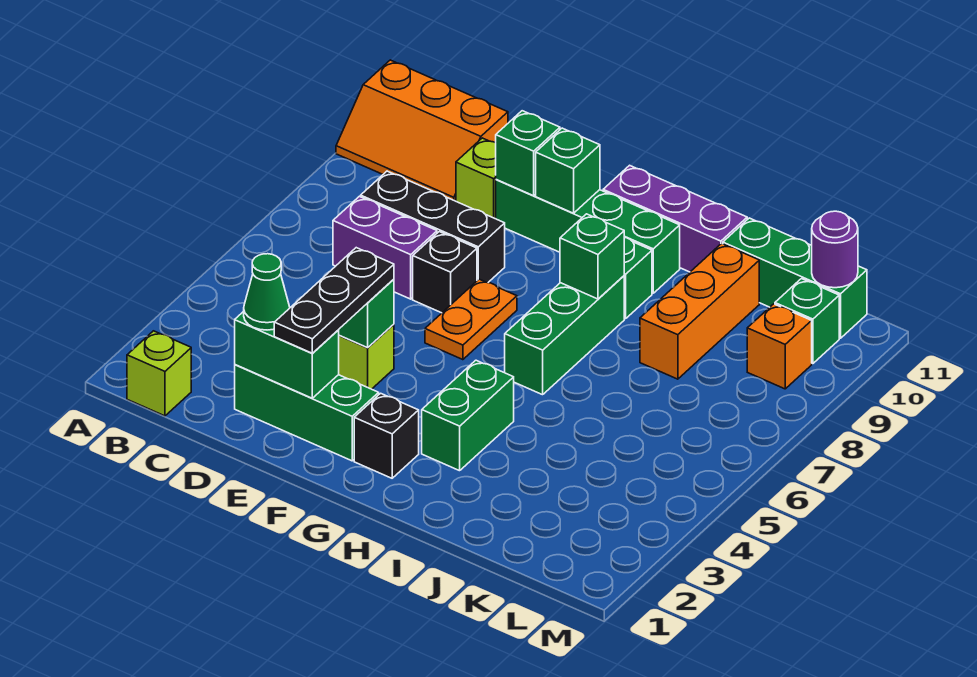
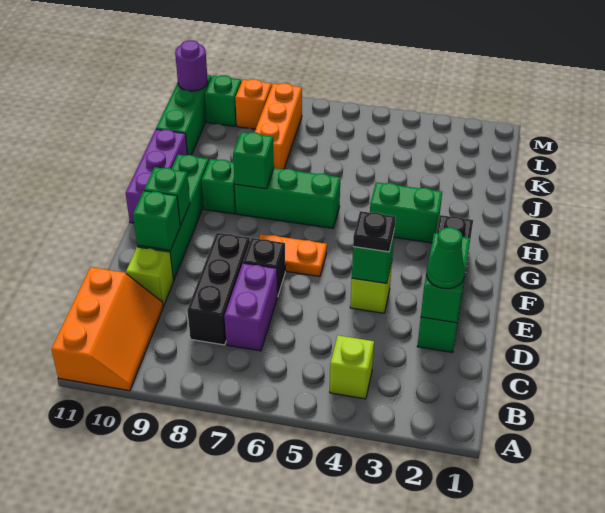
lime 1x1 brick [127,331,191,416] -> lime 1x1 brick moved to [330,335,374,399]
black 1x3 plate [274,248,394,353] -> black 1x1 plate [353,211,396,252]
orange 1x3 brick [640,243,759,379] -> orange 1x3 brick turned to [255,83,302,169]

